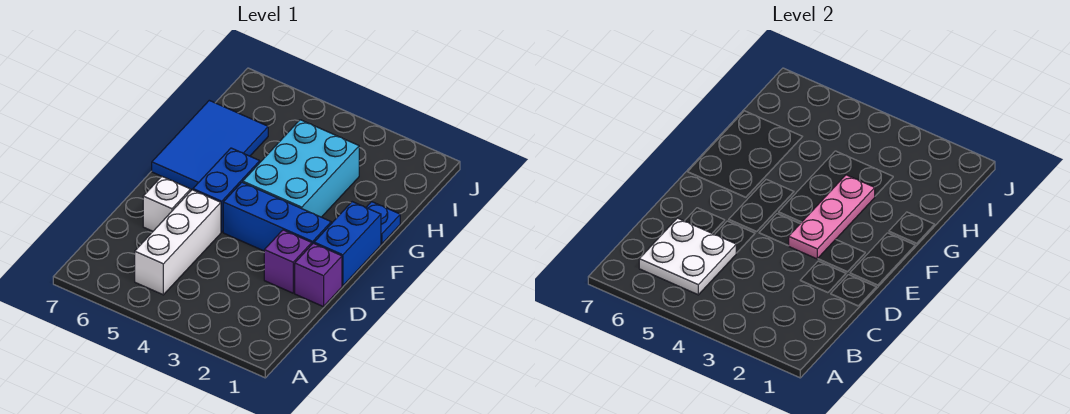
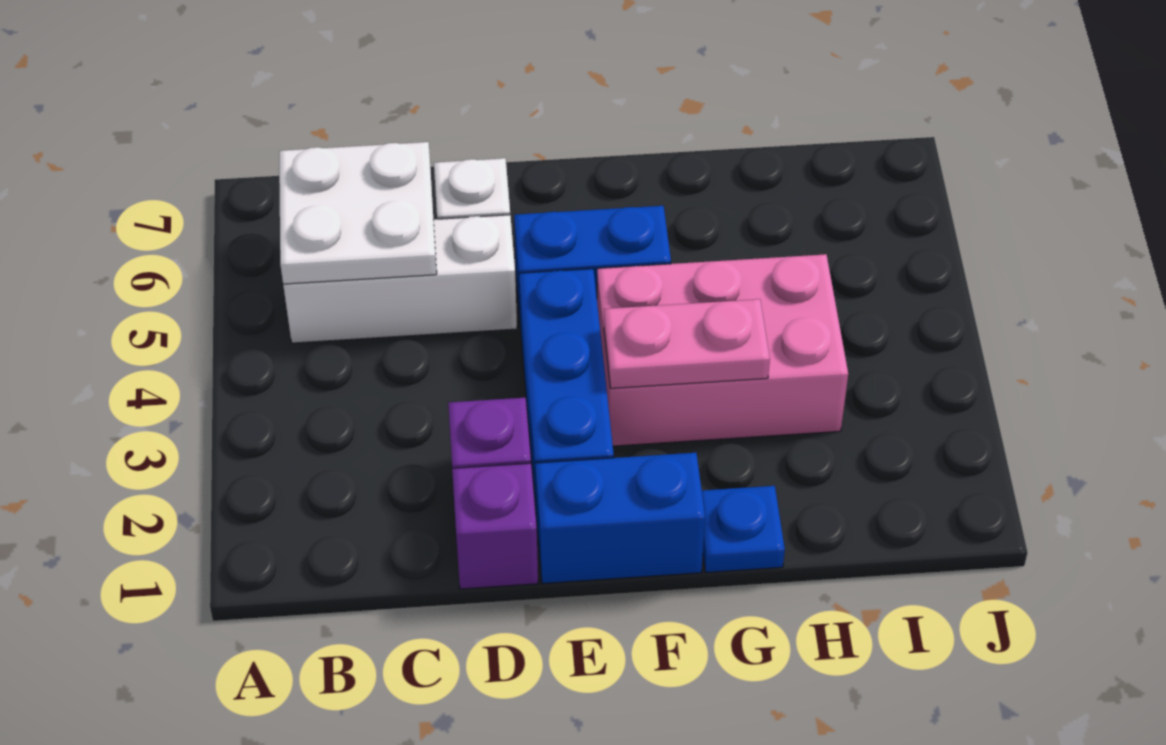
pink 1x3 plate [789,175,875,259] -> pink 1x2 plate [604,299,770,388]
cyan 2x3 brick [243,120,359,217] -> pink 2x3 brick [597,254,848,446]
blue 2x3 tile [152,100,268,190] -> none

